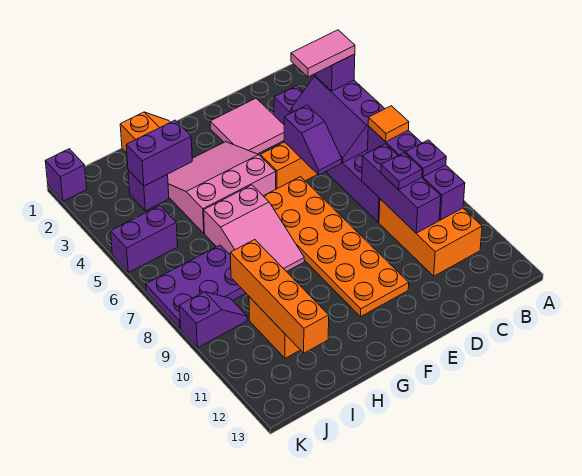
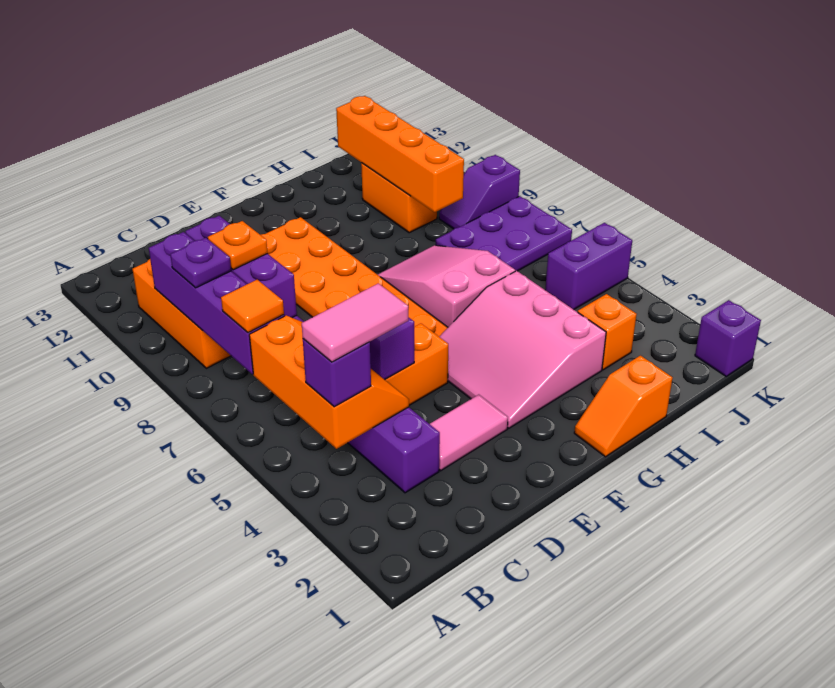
purple 2x3 slope [291,76,385,162] -> orange 2x3 slope [249,316,409,449]
purple 1x1 plate [381,153,422,190] -> orange 1x1 plate [208,221,268,270]
pink 2x2 tile [210,98,284,154] -> pink 1x2 tile [430,395,508,471]
pink 3x3 slope [168,142,276,233] -> pink 3x3 slope turned to [439,271,606,428]
purple 1x2 brick [126,120,192,186] -> none
purple 1x1 brick [128,170,169,211] -> orange 1x1 brick [578,294,637,370]

